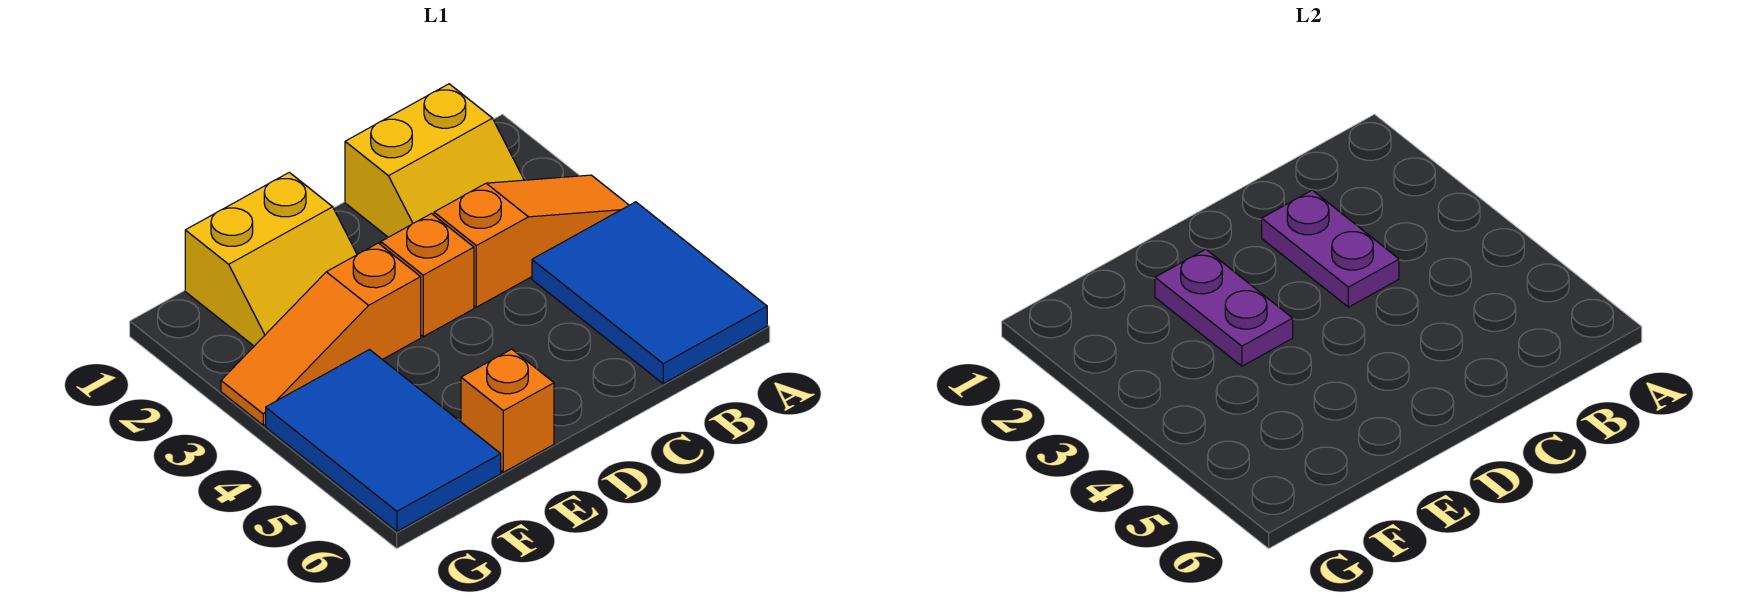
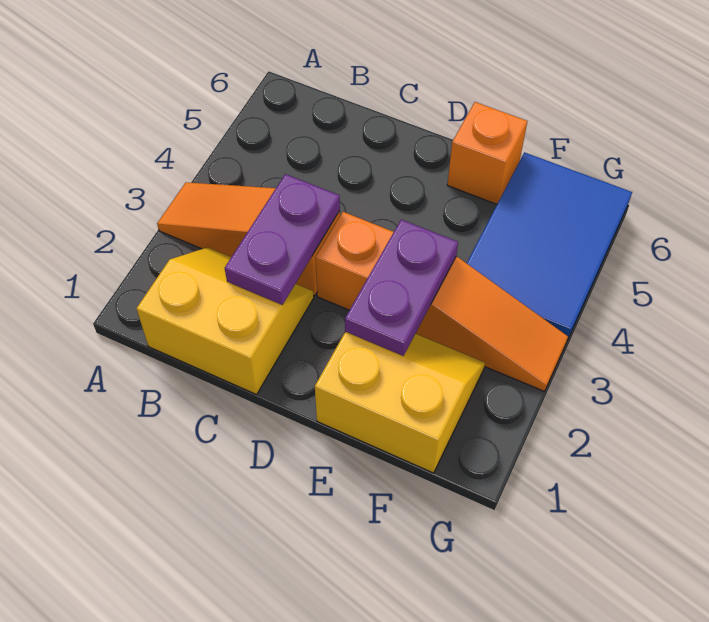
blue 2x3 tile [532,202,767,384] -> none

